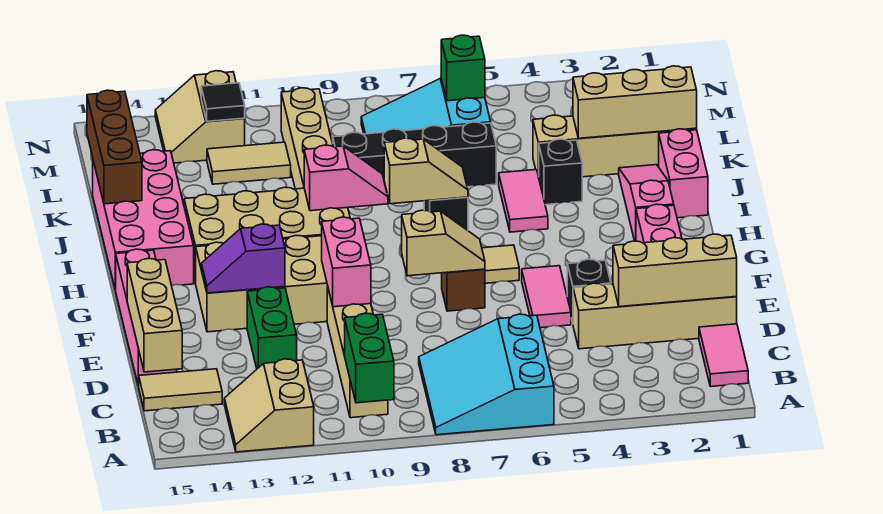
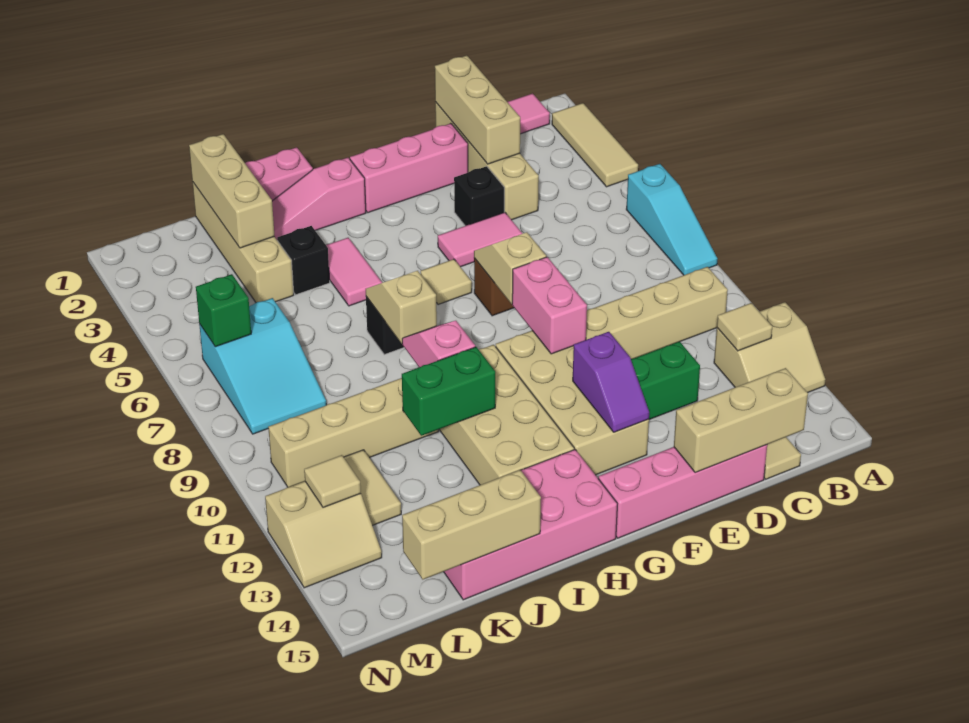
none -> tan 1x3 tile [552,103,638,187]
cyan 3x3 slope [419,314,554,435] -> cyan 1x3 slope [626,164,718,275]
green 1x2 brick [345,313,394,403] -> green 1x2 brick moved to [402,347,495,436]
none -> tan 1x1 tile [717,303,772,351]
pink 1x2 brick [322,217,371,307] -> pink 1x2 brick turned to [512,257,587,354]
pink 1x2 tile [499,170,548,232] -> pink 1x2 tile turned to [326,238,382,306]
brown 1x3 brick [87,90,142,204] -> tan 1x3 brick [402,470,541,579]
black 1x4 brick [333,122,496,191] -> none
black 1x1 tile [201,83,245,121] -> tan 1x1 tile [304,455,361,507]

